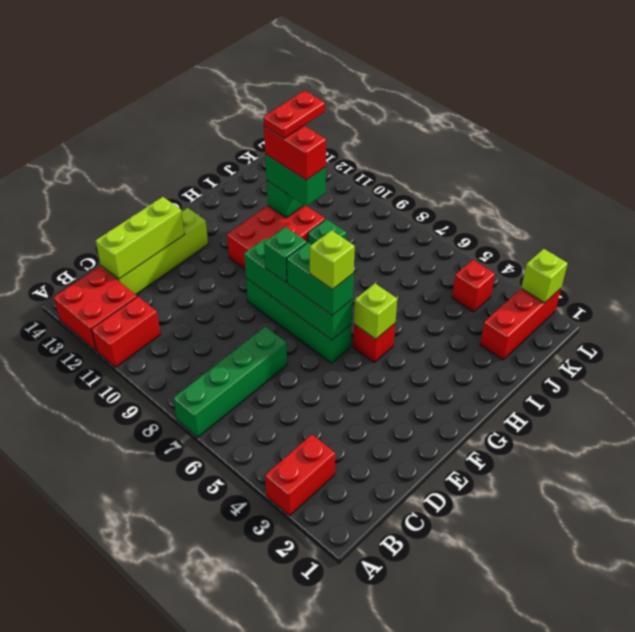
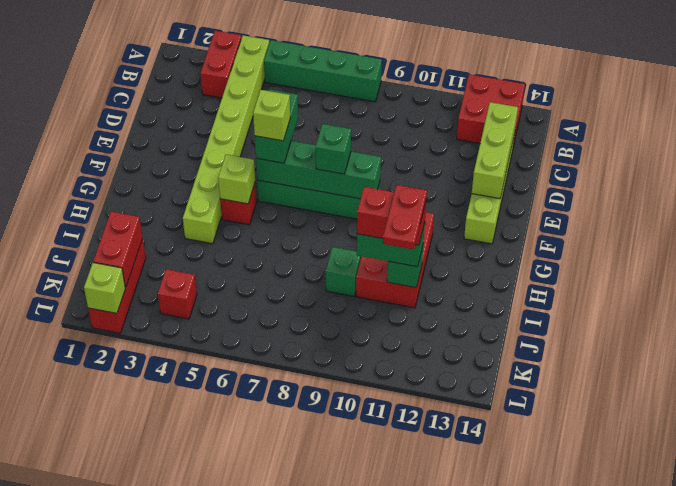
none -> lime 1x8 brick [183,35,269,244]
green 1x4 brick [173,327,287,437] -> green 1x4 brick turned to [264,40,382,102]
red 1x2 brick [91,297,161,367] -> red 1x2 brick moved to [93,212,143,287]
green 1x2 brick [287,242,354,315] -> green 1x2 brick turned to [255,89,298,163]

